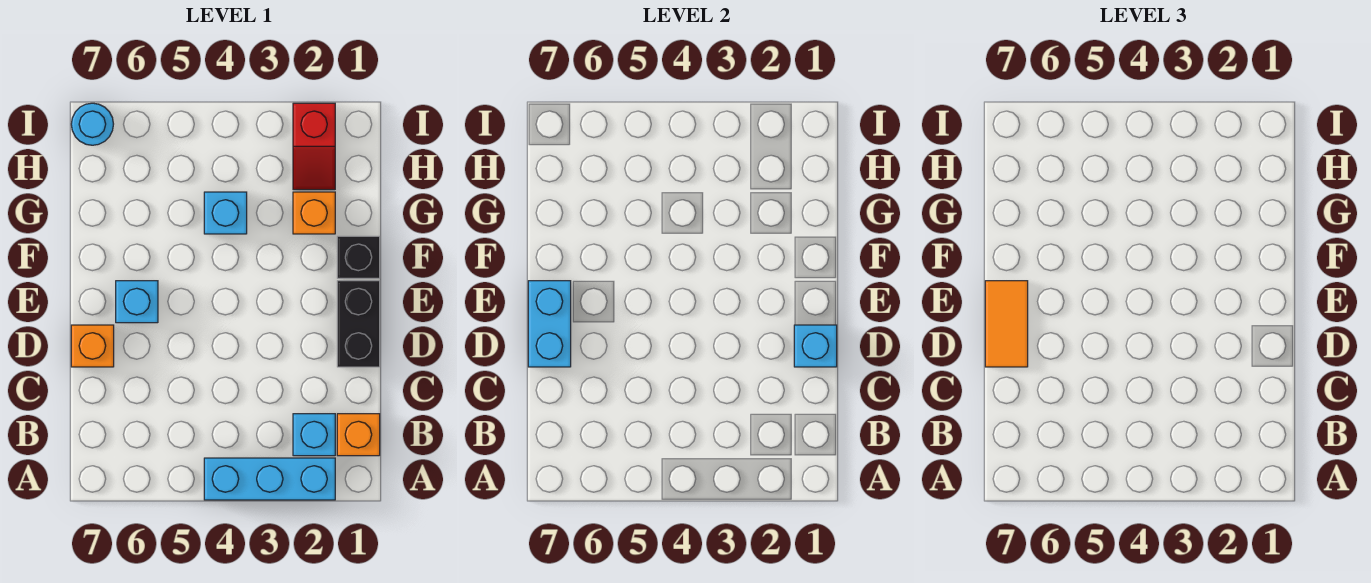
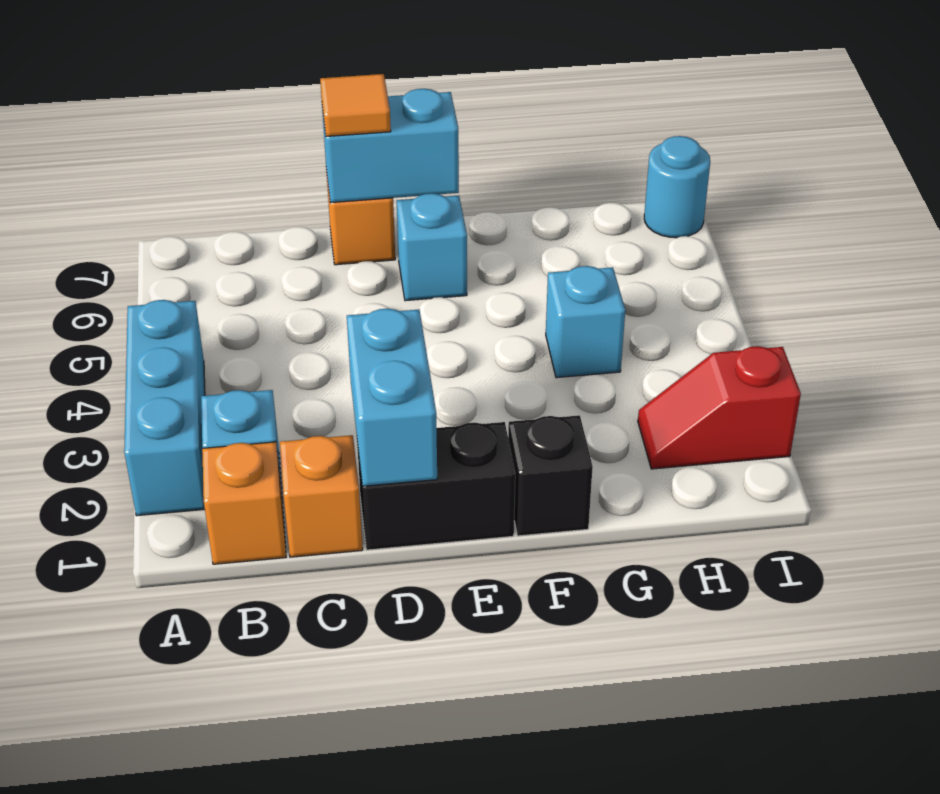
cyan 1x1 brick [794,325,837,367] -> cyan 1x2 brick [347,309,437,486]
orange 1x2 tile [985,281,1028,367] -> orange 1x1 tile [320,74,391,137]
orange 1x1 brick [293,192,335,234] -> orange 1x1 brick moved to [280,435,363,557]

